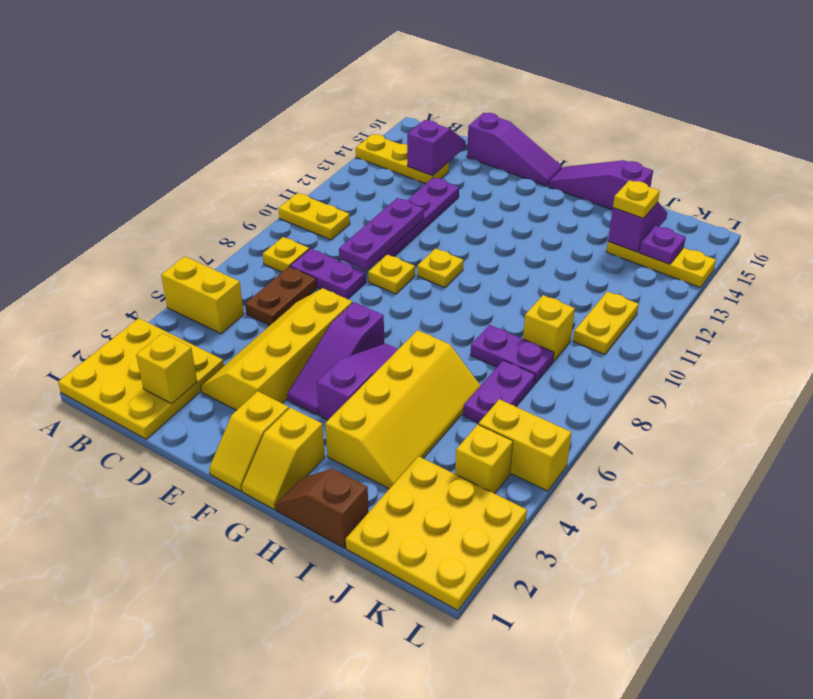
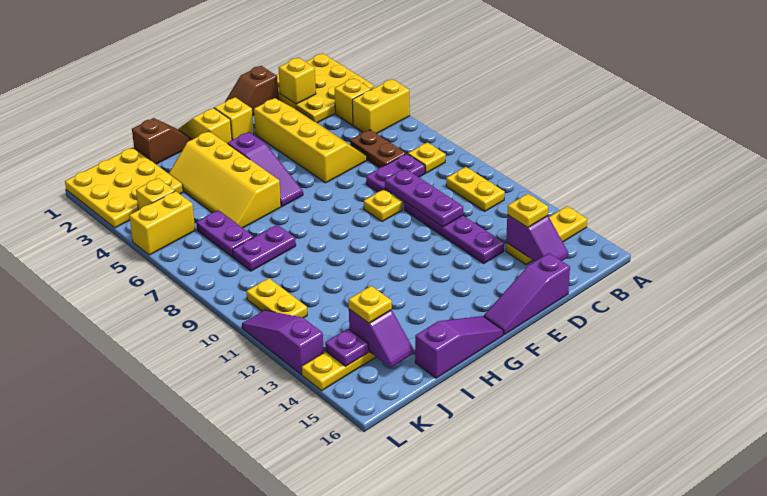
yellow 1x2 plate [278,193,350,240] -> yellow 1x2 plate turned to [446,167,505,211]
none -> brown 1x2 slope [225,66,279,115]
purple 1x3 slope [287,302,384,415] -> purple 1x3 slope moved to [242,310,324,374]
yellow 1x1 plate [417,248,463,288] -> yellow 1x1 plate moved to [507,194,548,227]
yellow 1x1 brick [523,295,575,362] -> yellow 1x1 brick moved to [335,78,371,125]

